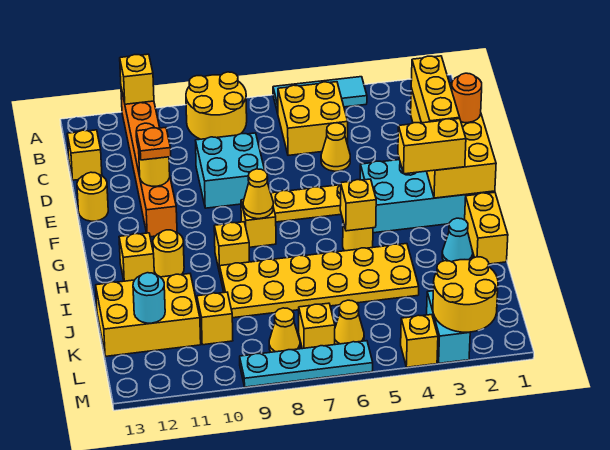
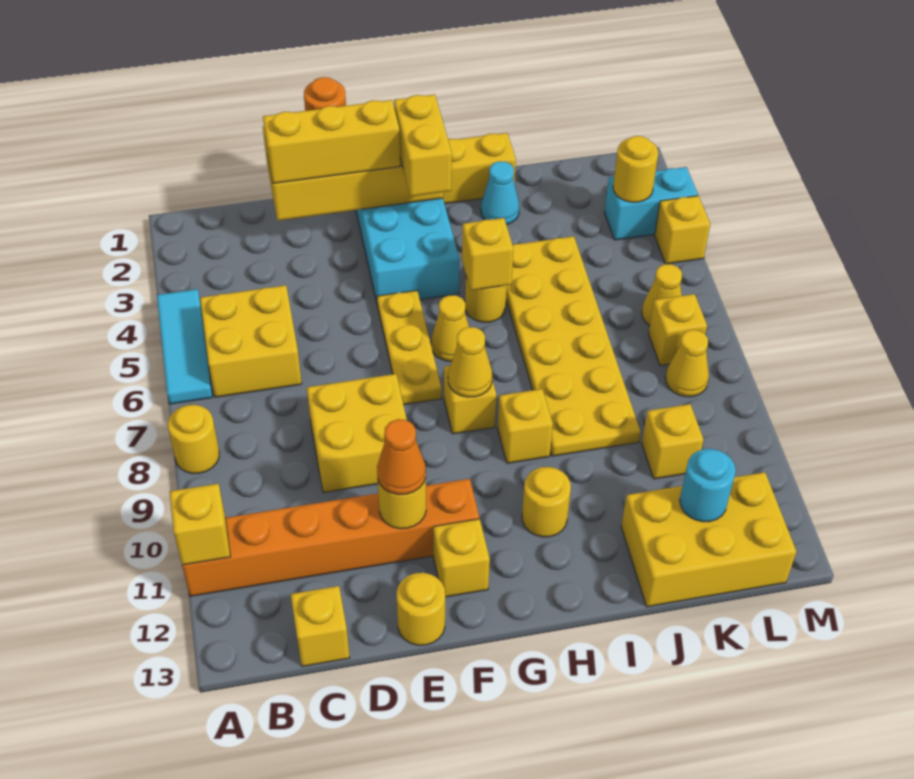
yellow 2x2 round brick [186,72,247,139] -> yellow 1x1 round brick [168,405,219,474]
yellow 1x1 cone [321,123,350,171] -> yellow 1x1 cone moved to [431,295,469,361]
cyan 2x2 brick [195,133,265,208] -> yellow 2x2 brick [307,374,407,493]
orange 1x1 plate [136,127,171,160] -> orange 1x1 cone [377,419,426,495]
yellow 1x1 brick [119,233,154,281] -> yellow 1x1 brick moved to [433,519,490,597]
yellow 2x3 brick [96,274,201,356] -> yellow 2x3 brick turned to [621,472,796,607]
yellow 2x2 round brick [433,257,498,332] -> yellow 1x1 round brick [613,136,658,202]
cyan 1x4 plate [240,341,373,387] -> none

